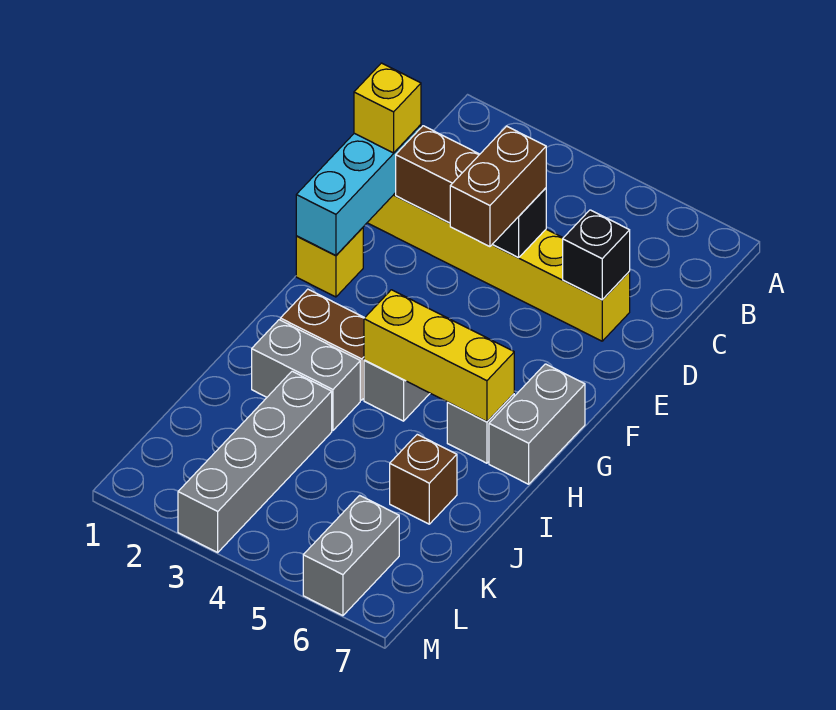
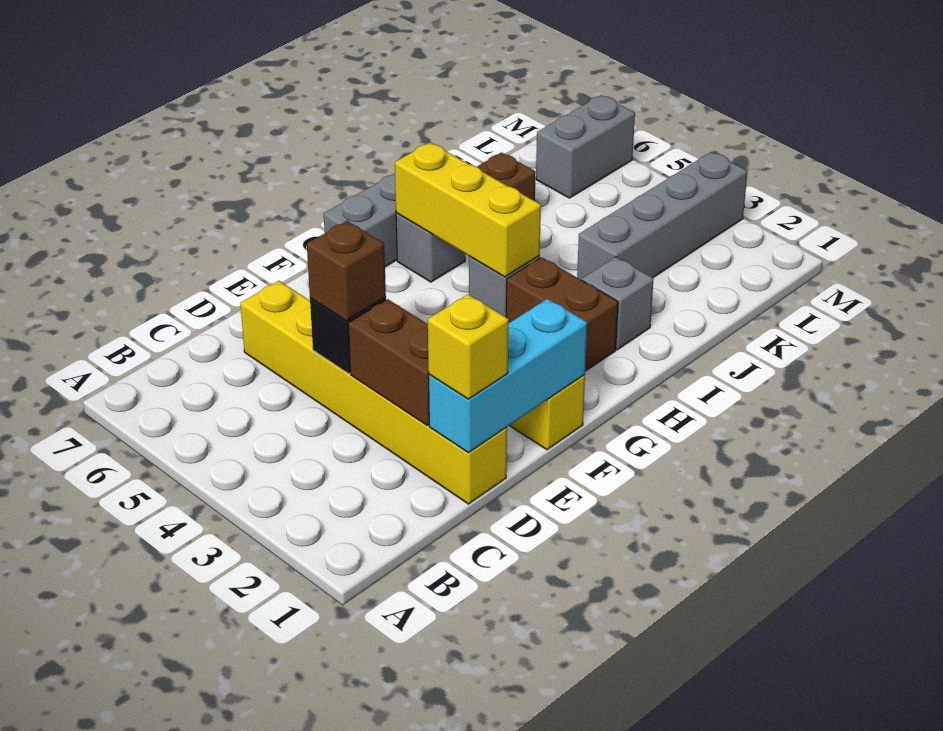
brown 1x2 brick [450,126,546,247] -> brown 1x1 brick [307,221,386,321]
black 1x1 brick [563,210,630,300] -> none
grey 1x2 brick [252,320,360,431] -> grey 1x1 brick [582,257,654,350]

